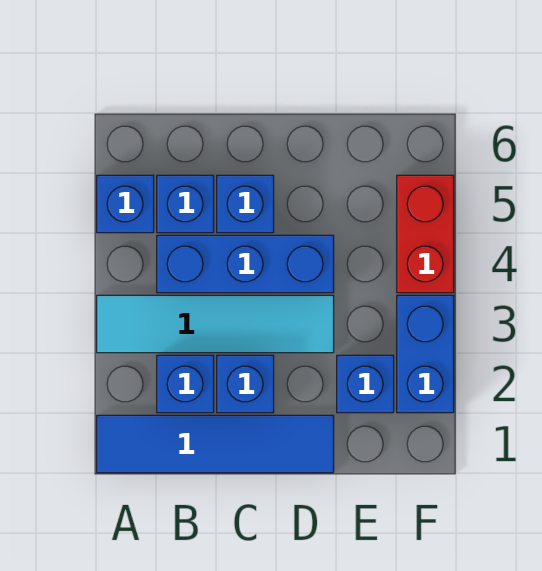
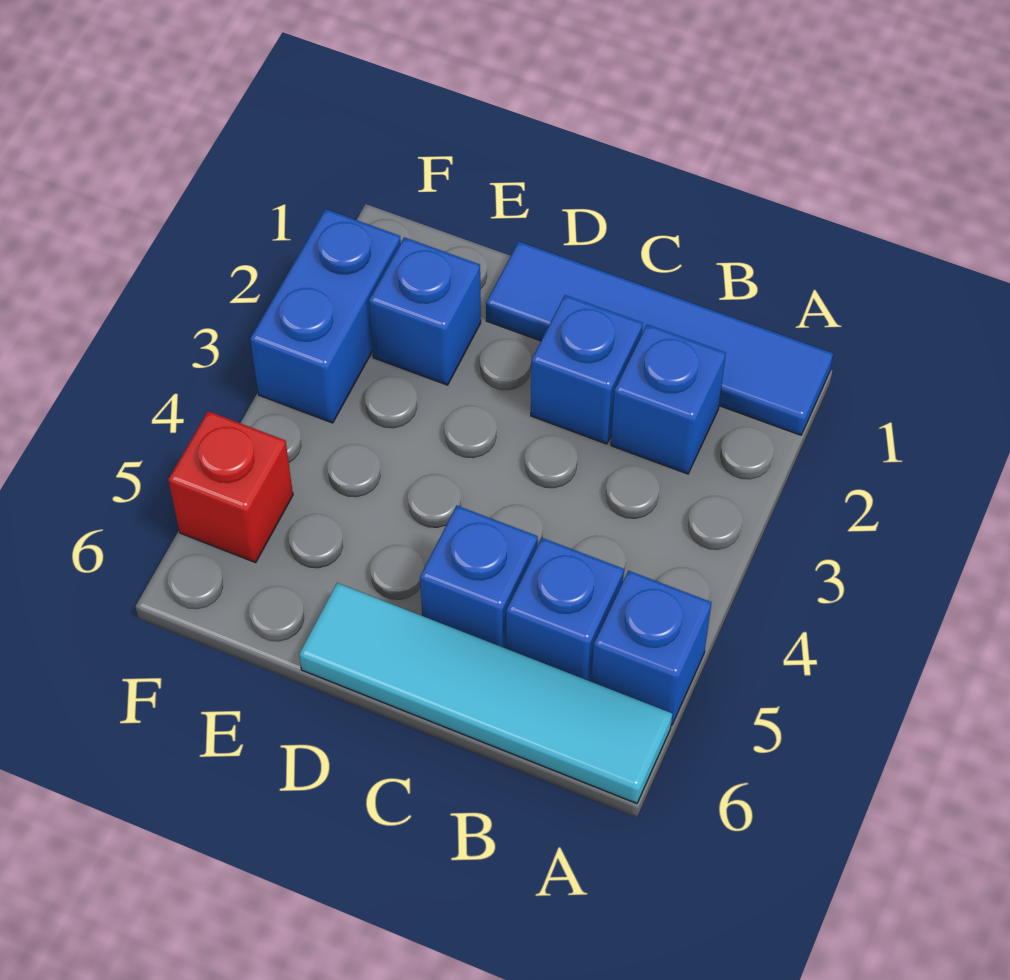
cyan 1x4 tile [97,295,334,353] -> cyan 1x4 tile moved to [299,583,672,803]
blue 1x3 brick [157,235,334,293] -> none
red 1x2 brick [397,175,454,293] -> red 1x1 brick [168,411,293,563]

